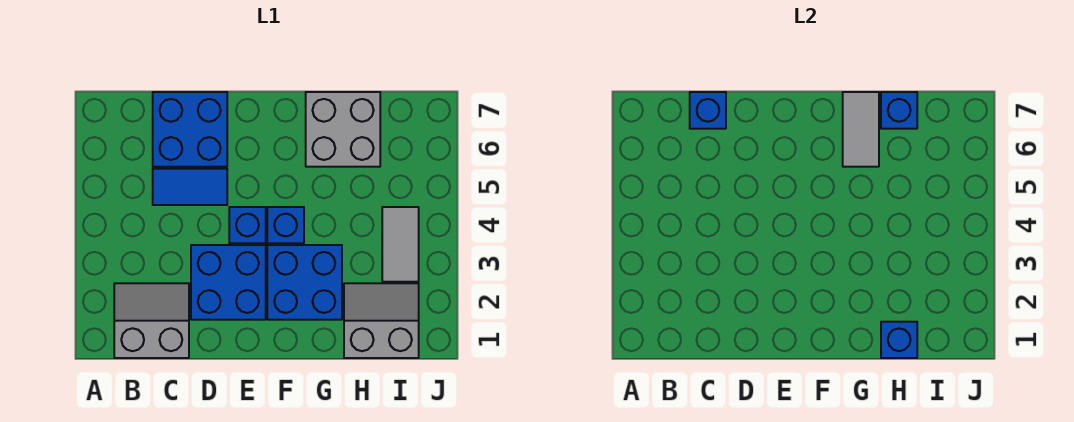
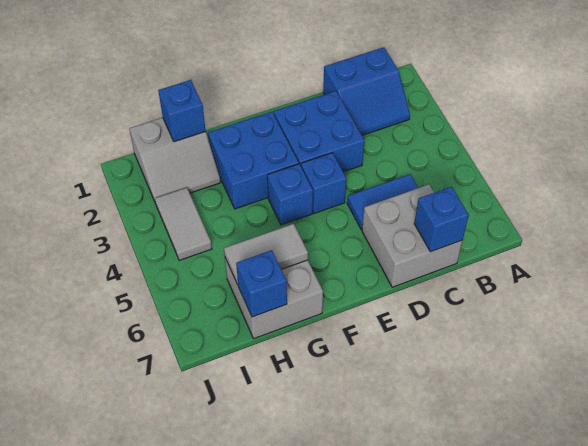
grey 2x2 slope [114,283,189,358] -> blue 2x2 slope [323,47,410,135]
blue 2x2 brick [153,92,227,167] -> grey 2x2 brick [362,185,463,287]
grey 1x2 tile [843,92,879,167] -> grey 1x2 tile turned to [224,224,308,285]

